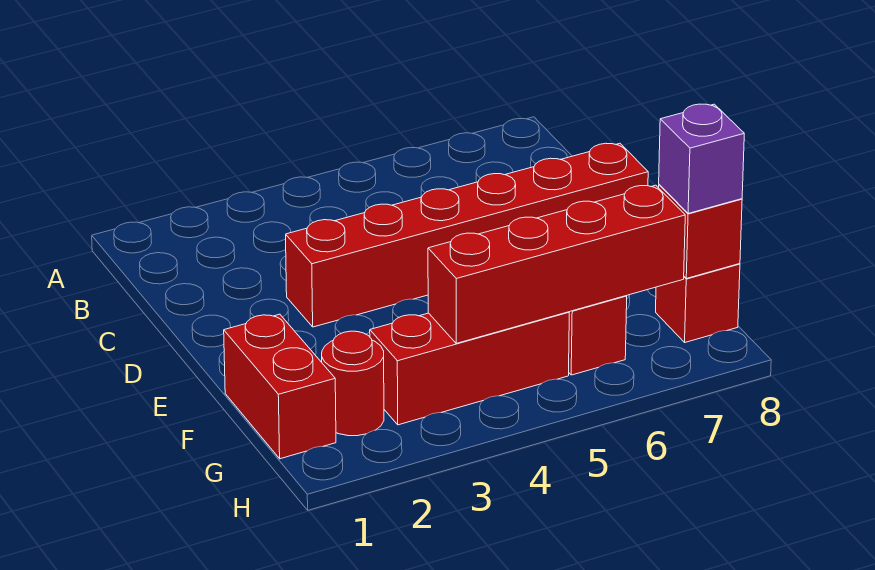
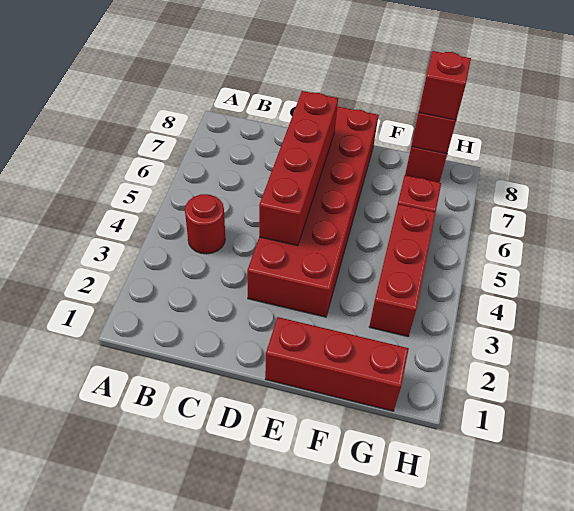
red 1x6 brick [286,143,648,327] -> red 2x6 brick [247,106,379,317]
red 1x2 brick [224,314,336,459] -> red 1x3 brick [265,317,409,411]
red 1x1 round brick [322,331,384,436] -> red 1x1 round brick moved to [185,194,225,254]
red 1x4 brick [428,185,685,343] -> red 1x4 brick moved to [259,91,338,246]
purple 1x1 brick [659,104,744,213] -> red 1x1 brick [419,51,471,120]

